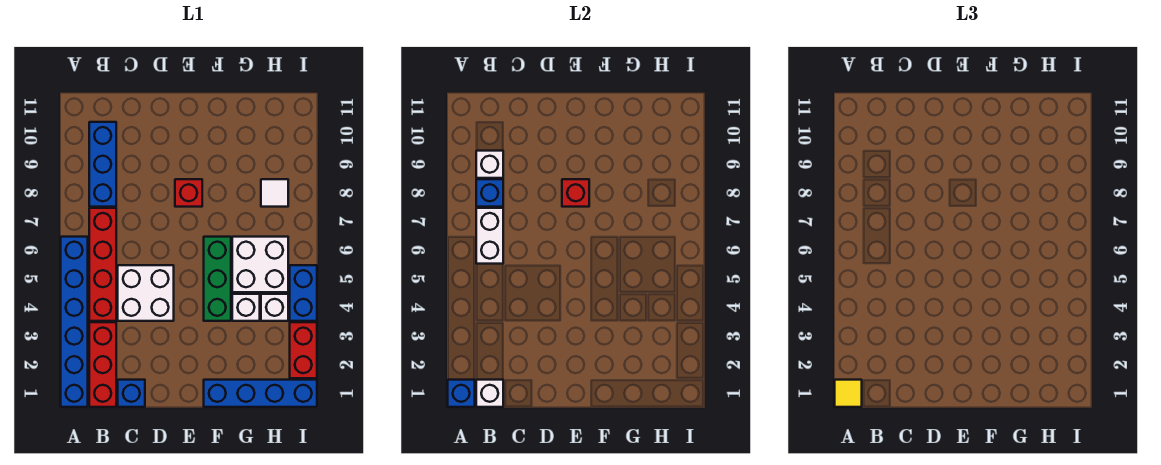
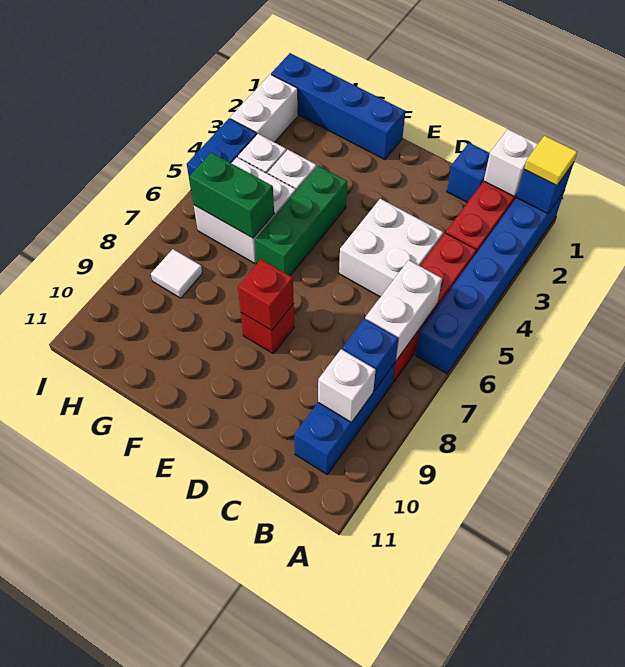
none -> green 1x2 brick [189,153,274,238]
red 1x2 brick [290,322,317,378] -> white 1x2 brick [230,74,298,142]

